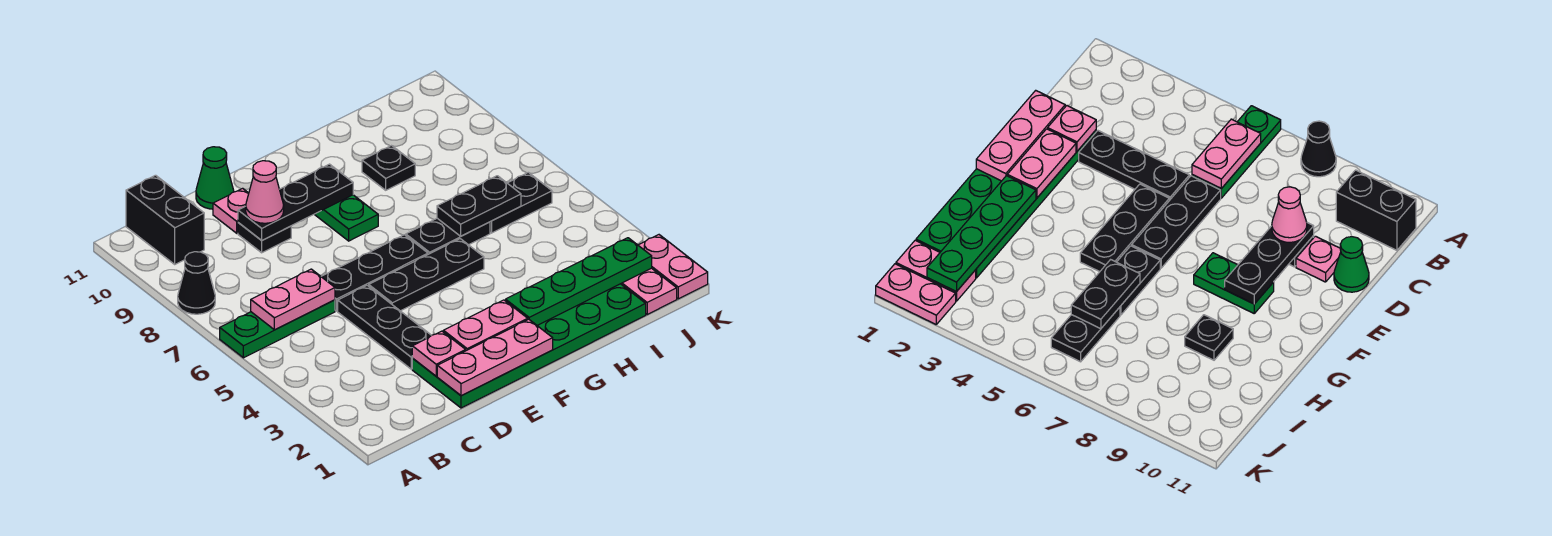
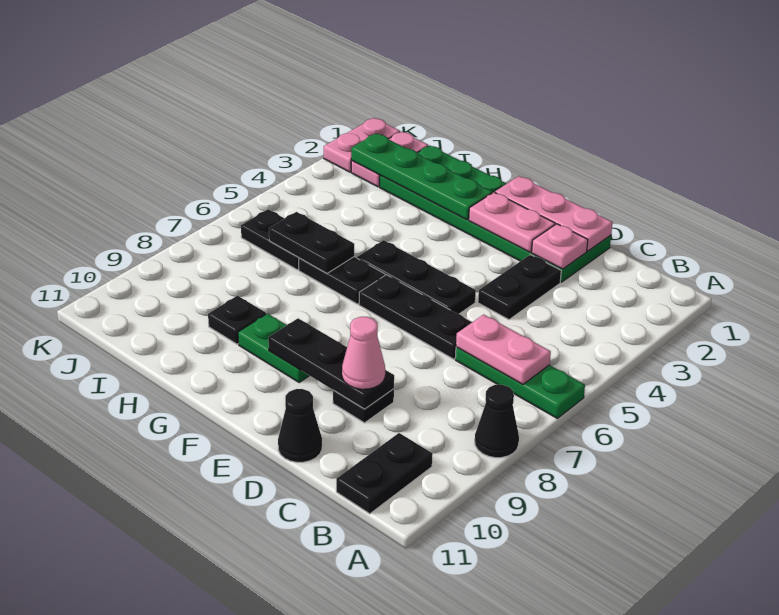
black 1x2 brick [126,175,204,264] -> black 1x2 plate [336,433,433,514]
black 1x3 plate [338,285,431,369] -> black 1x2 plate [478,255,561,320]
pink 1x1 plate [213,188,249,233] -> none
green 1x1 cone [196,147,234,209] -> black 1x1 cone [278,389,322,462]
green 1x2 plate [314,195,378,241] -> green 1x2 plate turned to [238,314,309,382]

